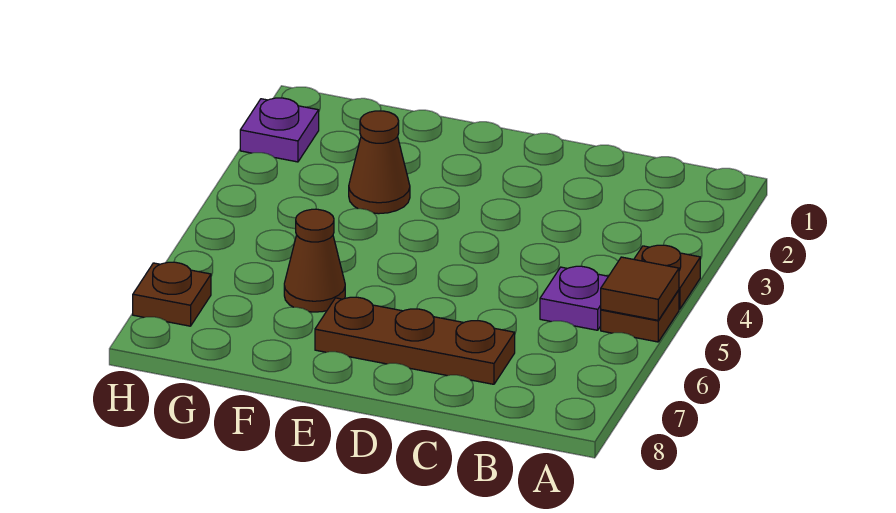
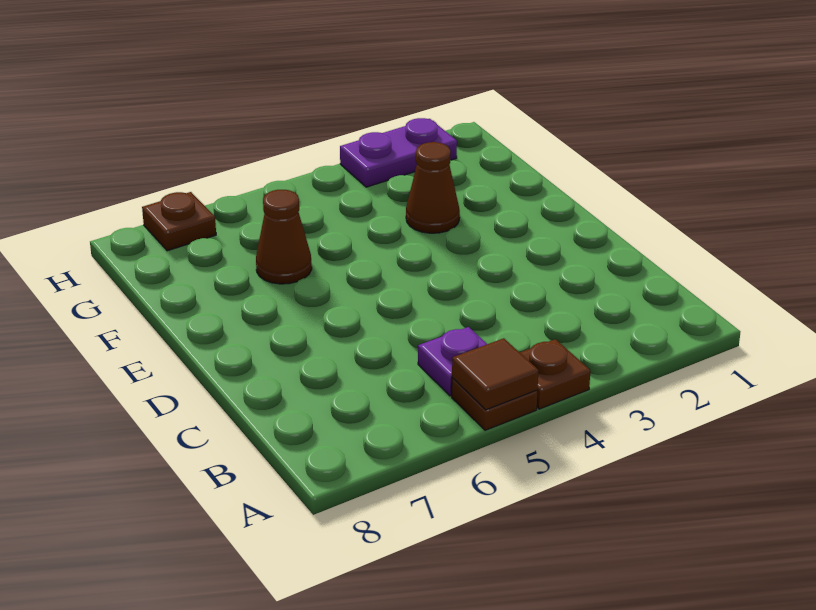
brown 1x3 plate [315,297,515,384] -> none
purple 1x1 plate [240,98,319,162] -> purple 1x2 plate [340,118,457,187]

